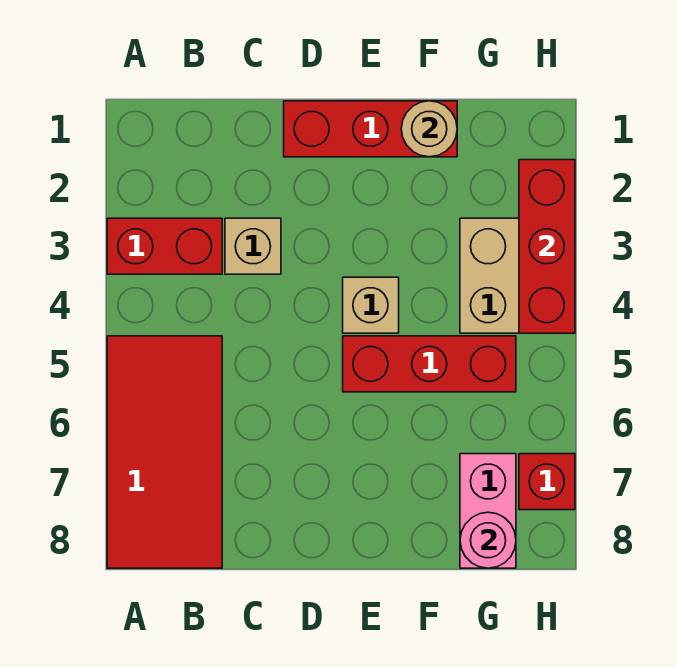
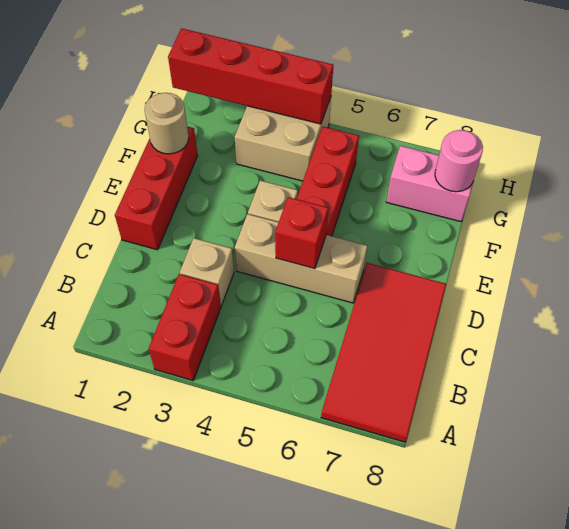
red 2x4 tile [107,336,222,568] -> red 2x4 tile turned to [321,263,446,442]
none -> tan 1x3 brick [235,214,367,303]
red 1x3 brick [519,160,575,333] -> red 1x4 brick [168,28,333,124]
red 1x1 brick [519,454,575,510] -> red 1x1 brick moved to [275,197,328,269]

